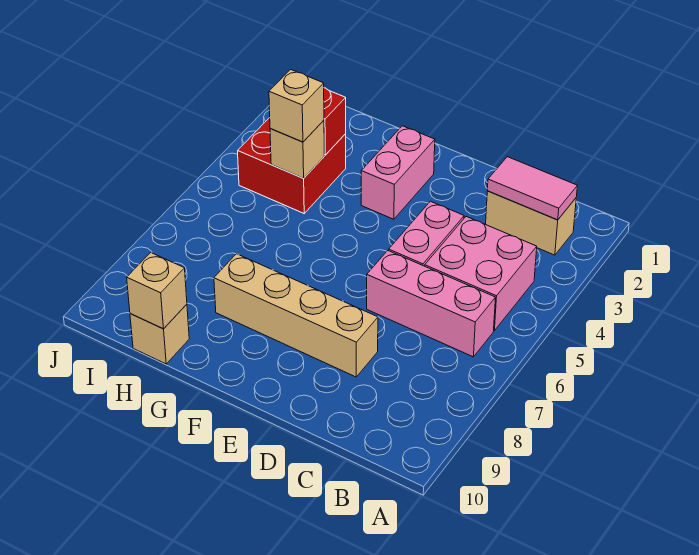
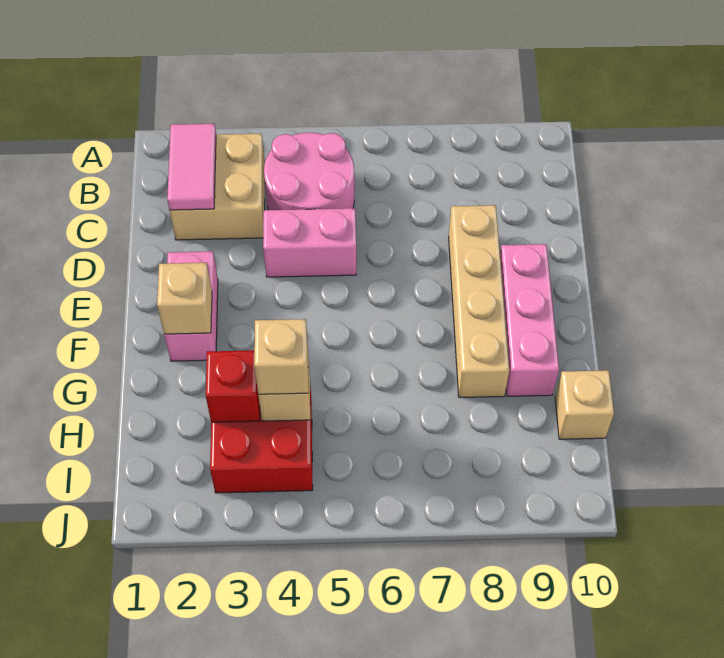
tan 1x2 brick [486,191,576,255] -> tan 2x2 brick [170,134,265,240]
pink 2x2 brick [425,217,537,330] -> pink 2x2 round brick [264,133,354,210]
pink 1x3 brick [367,251,496,357] -> pink 1x3 brick moved to [500,244,559,396]
pink 1x2 brick [361,126,435,219] -> pink 1x2 brick turned to [164,251,218,361]
tan 1x1 brick [127,253,187,329] -> tan 1x1 brick moved to [157,263,212,334]

